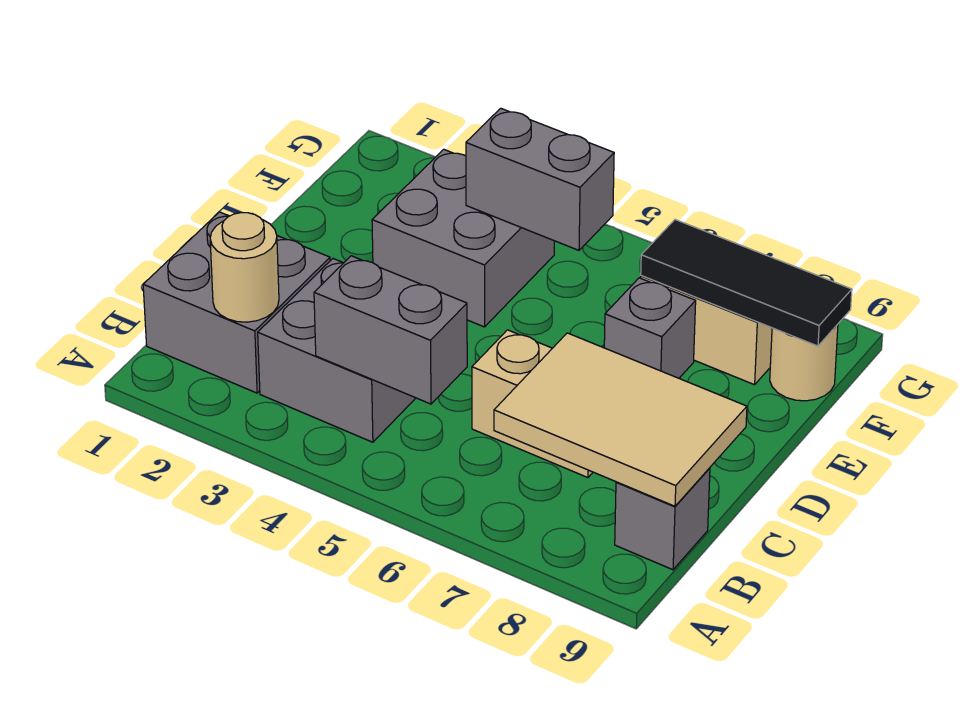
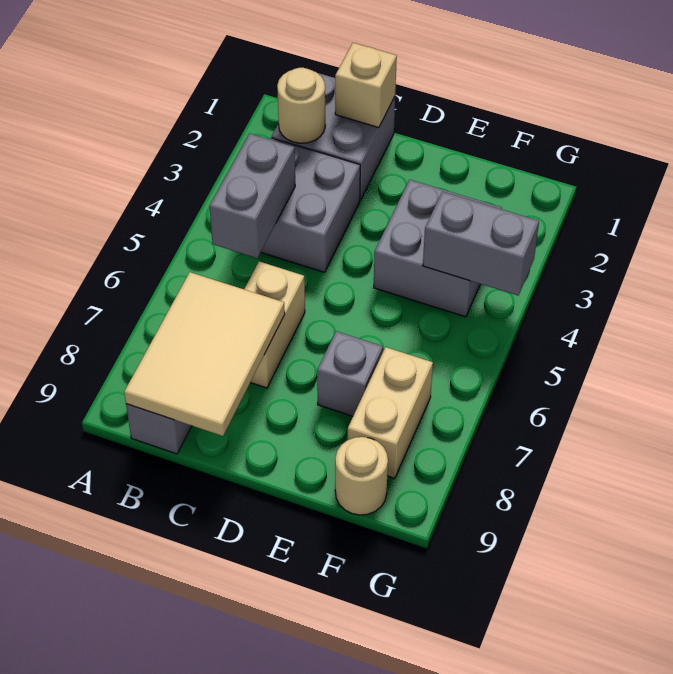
none -> tan 1x1 brick [335,43,397,128]
grey 1x2 brick [466,108,614,250] -> grey 1x2 brick turned to [423,192,539,295]
black 1x3 tile [641,220,852,346] -> none

